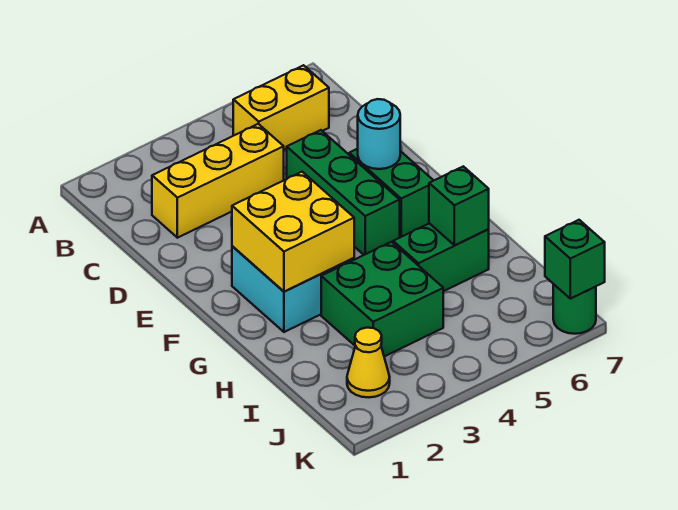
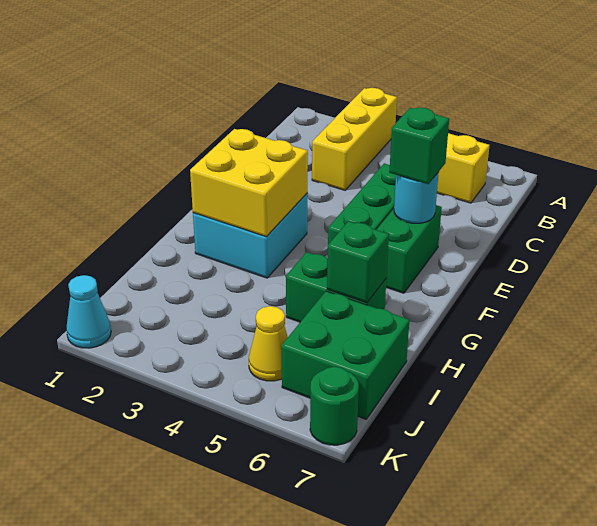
yellow 1x3 brick [152,124,284,238] -> yellow 1x3 brick turned to [312,88,397,190]
green 2x2 brick [321,242,443,357] -> green 2x2 brick moved to [281,291,409,419]
yellow 1x1 cone [347,328,390,397] -> yellow 1x1 cone moved to [249,306,288,381]
none -> cyan 1x1 cone [66,275,111,348]
green 1x1 brick [545,220,605,299] -> green 1x1 brick moved to [389,108,449,184]

